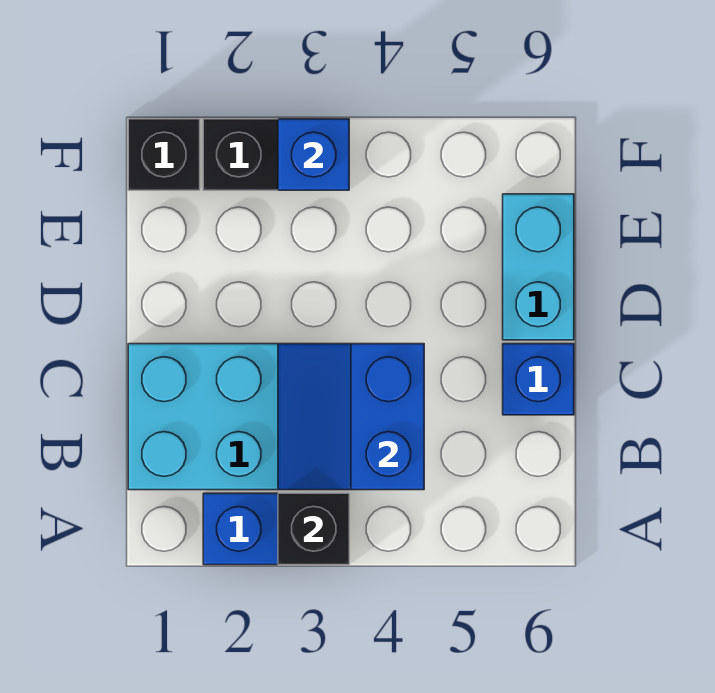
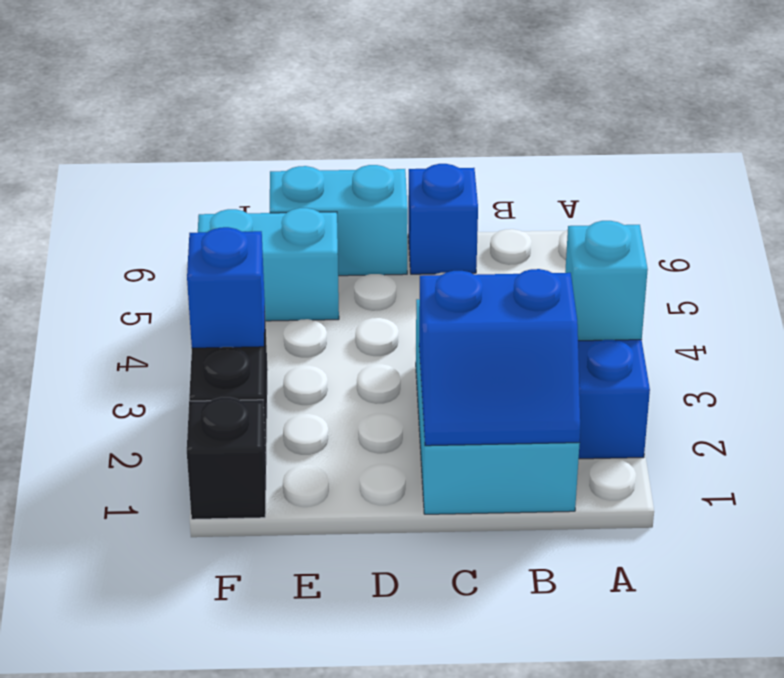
black 1x1 brick [278,493,349,565] -> cyan 1x1 brick [565,221,648,341]
blue 2x2 slope [278,344,424,490] -> blue 2x2 slope moved to [419,269,580,446]
none -> cyan 1x2 brick [198,208,339,321]

